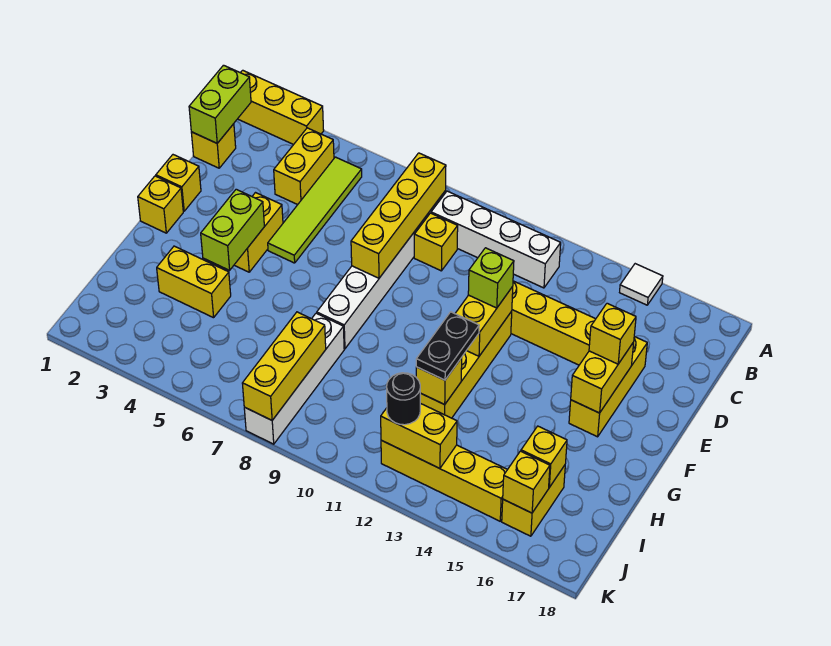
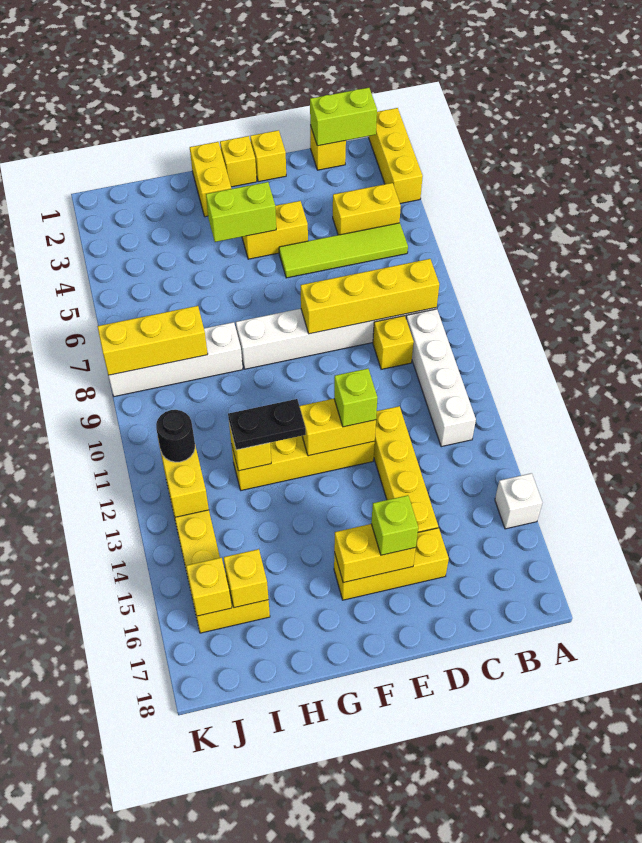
white 1x1 tile [620,264,663,305] -> white 1x1 brick [495,473,542,529]
yellow 1x1 brick [589,303,636,364] -> lime 1x1 brick [371,495,418,555]
yellow 1x2 brick [157,246,231,318] -> yellow 1x2 brick moved to [190,142,231,217]

